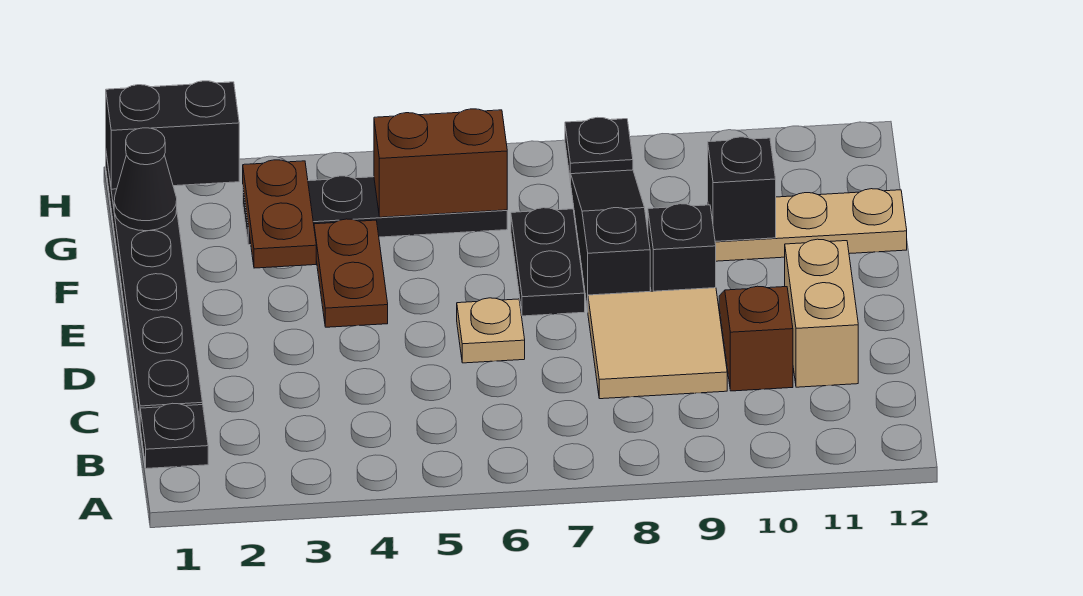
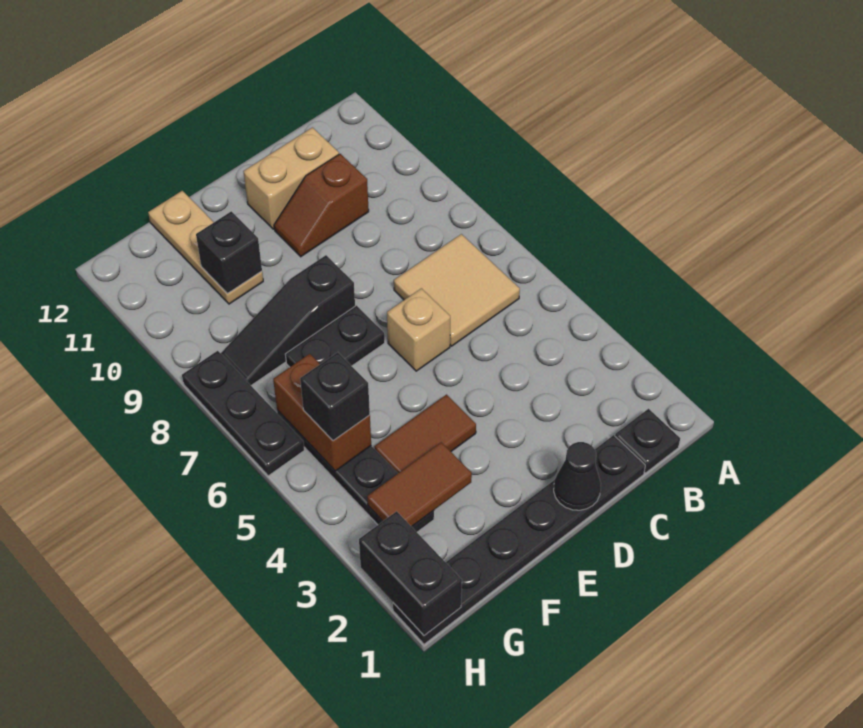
tan 2x2 tile [588,288,727,399] -> tan 2x2 tile moved to [394,234,520,346]
tan 1x1 plate [457,298,525,363] -> tan 1x1 brick [387,288,450,371]
brown 1x2 plate [314,219,388,327] -> brown 1x2 tile [375,395,476,473]
black 1x1 brick [648,204,716,291] -> black 1x1 brick moved to [300,352,370,441]
brown 1x2 plate [243,160,316,268] -> brown 1x2 tile [367,442,472,527]
black 1x1 cone [114,128,177,231] -> black 1x1 cone moved to [554,442,601,510]
black 1x1 plate [565,117,633,182] -> black 1x3 plate [182,351,304,476]

